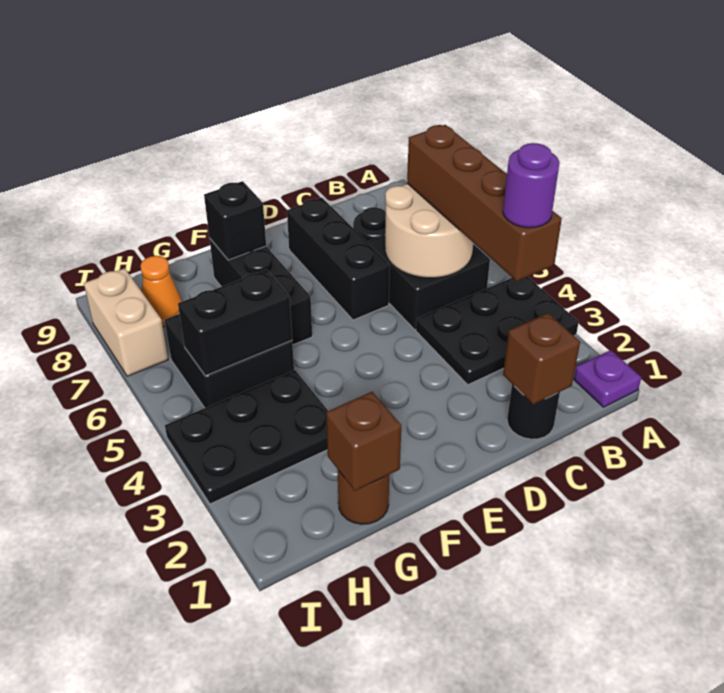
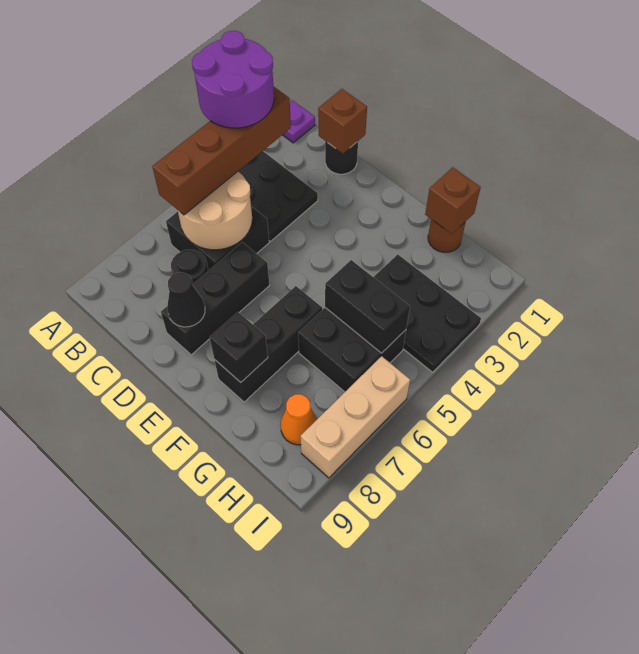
purple 1x1 round brick [503,143,560,228] -> purple 2x2 round brick [192,31,274,128]
none -> black 1x1 cone [167,273,205,327]
tan 1x2 brick [84,268,168,376] -> tan 1x3 brick [300,356,410,478]

